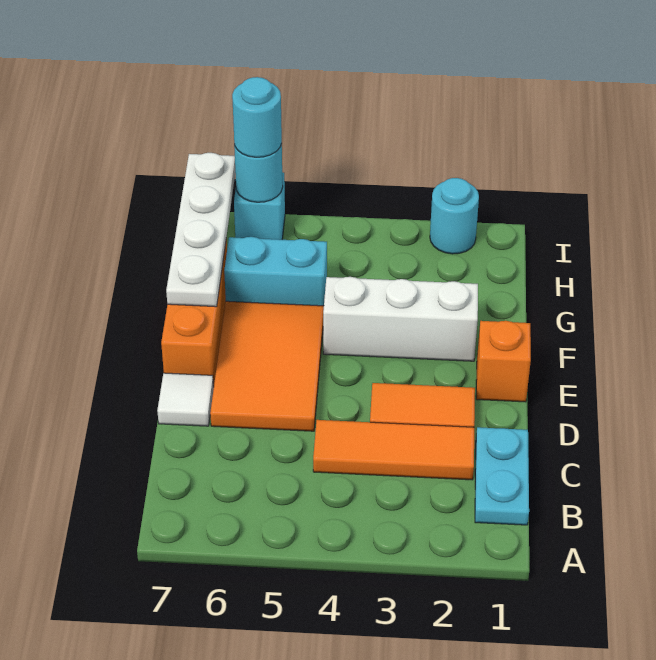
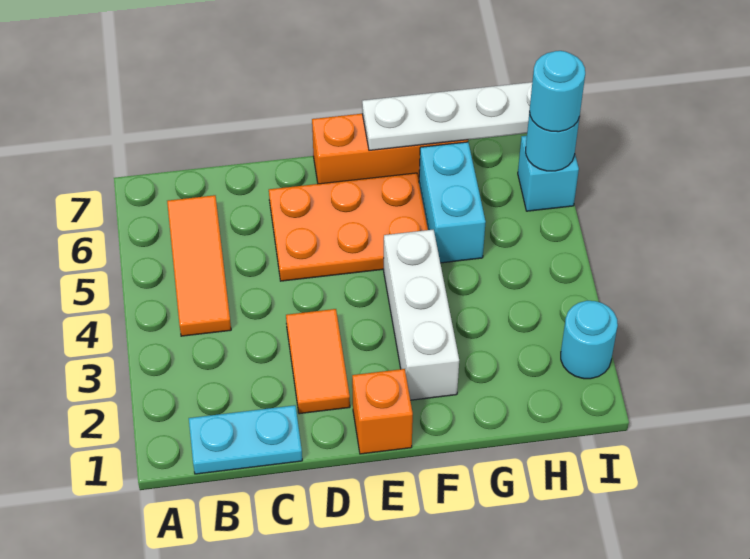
orange 1x3 tile [313,420,474,480] -> orange 1x3 tile moved to [167,195,231,336]
orange 2x3 tile [210,301,324,431] -> orange 2x3 plate [269,173,428,281]
white 1x1 tile [157,373,214,426] -> none

